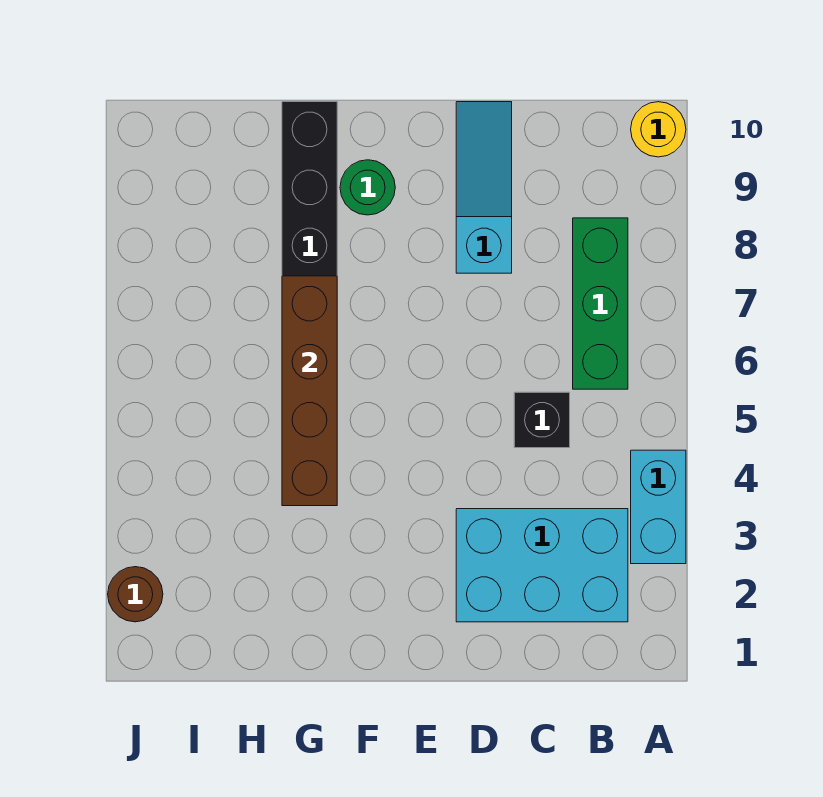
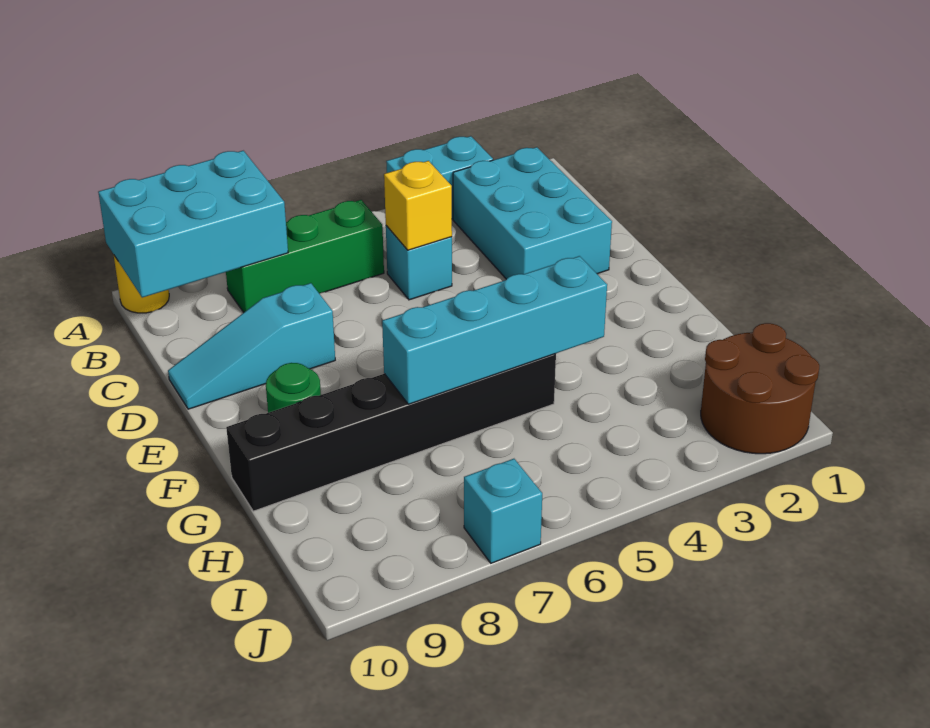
none -> cyan 2x3 brick [98,151,288,298]
black 1x1 brick [514,392,570,448] -> cyan 1x1 brick [386,226,452,300]
none -> yellow 1x1 brick [384,161,452,250]
brown 1x4 brick [282,276,337,506] -> cyan 1x4 brick [382,256,607,404]
brown 1x1 round brick [108,567,163,622] -> brown 2x2 round brick [701,323,819,454]
none -> cyan 1x1 brick [464,459,542,563]

